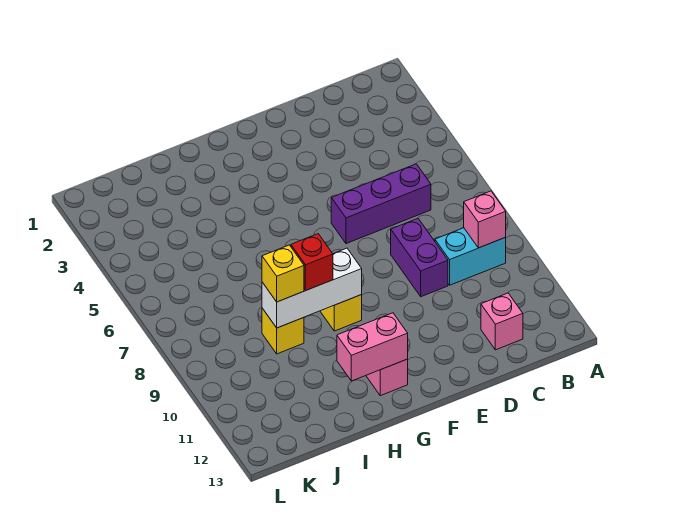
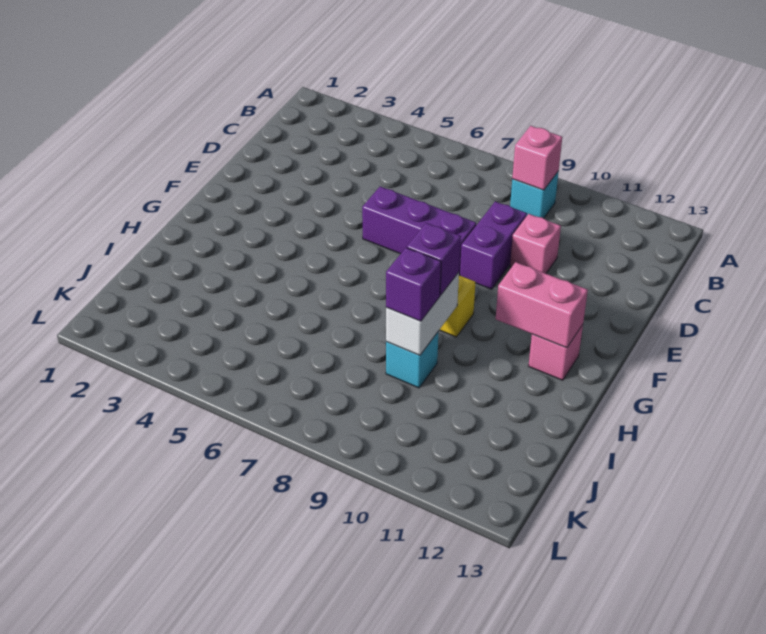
cyan 1x2 brick [435,228,506,285] -> cyan 1x1 brick [510,171,559,218]
purple 1x3 brick [331,164,431,244] -> purple 1x3 brick turned to [362,186,476,275]
pink 1x1 brick [481,293,523,350] -> pink 1x1 brick moved to [510,214,561,273]
purple 1x2 brick [391,218,448,297] -> purple 1x2 brick turned to [460,202,527,289]
white 1x3 brick [262,248,362,328] -> white 1x2 brick [386,272,459,355]
pink 1x2 brick [337,313,408,381] -> pink 1x2 brick turned to [496,262,588,348]
red 1x1 brick [291,234,333,291] -> purple 1x1 brick [407,223,461,295]
yellow 1x1 brick [262,308,304,354] -> cyan 1x1 brick [386,332,438,388]
yellow 1x1 brick [262,245,304,302] -> purple 1x1 brick [386,248,441,321]

